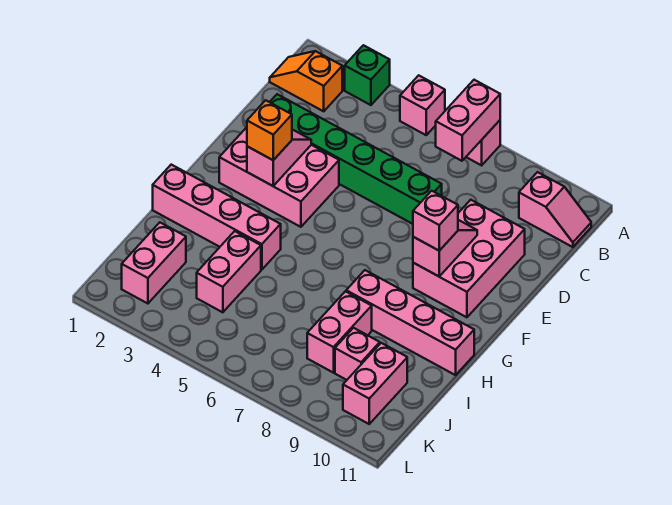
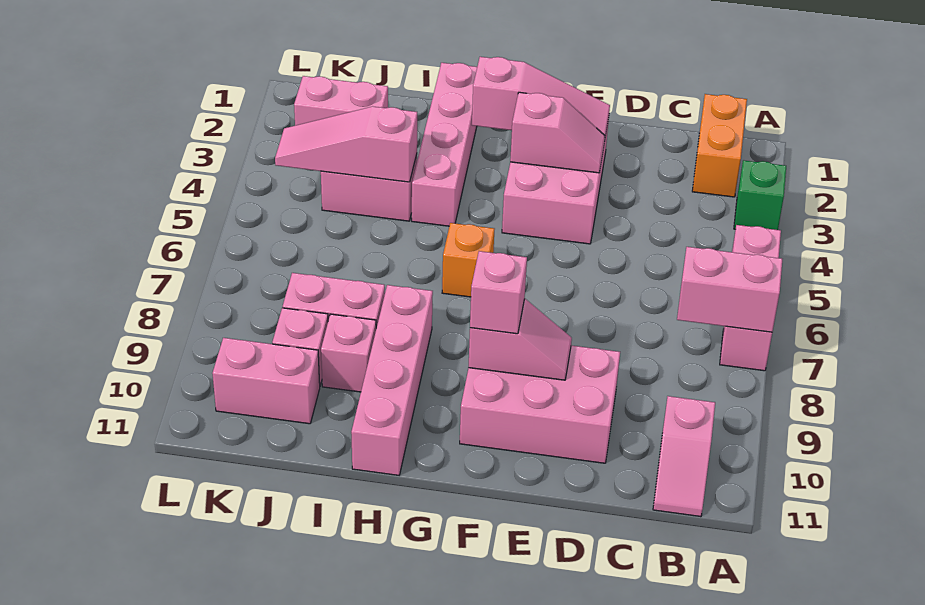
orange 1x2 slope [270,51,342,111] -> orange 1x2 brick [692,94,747,197]
green 1x6 brick [270,94,442,224] -> none
none -> pink 1x3 slope [472,57,610,136]
orange 1x1 brick [247,100,292,160] -> orange 1x1 brick moved to [442,223,494,297]
none -> pink 1x3 slope [275,107,417,182]
none -> pink 1x1 brick [321,314,376,392]

